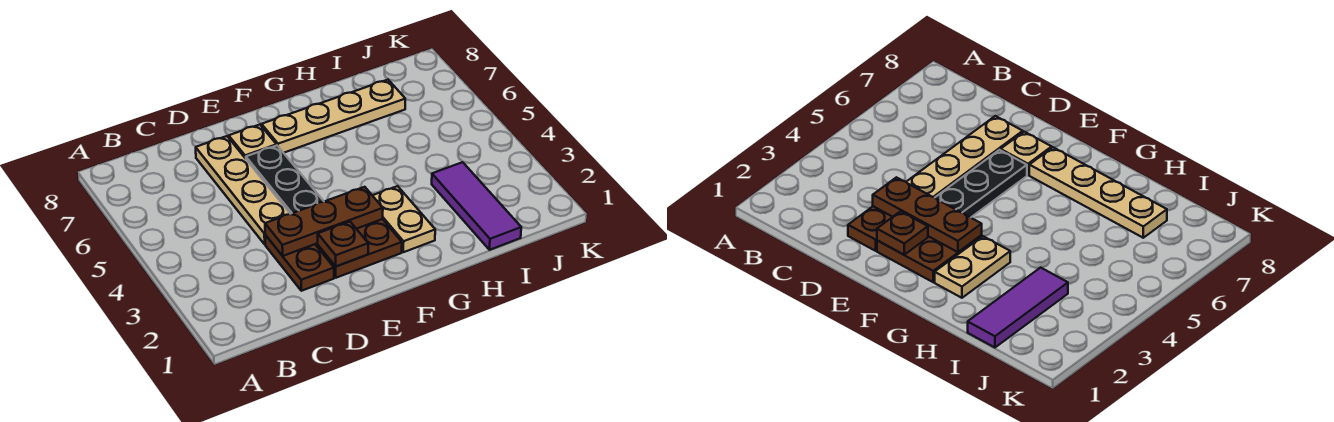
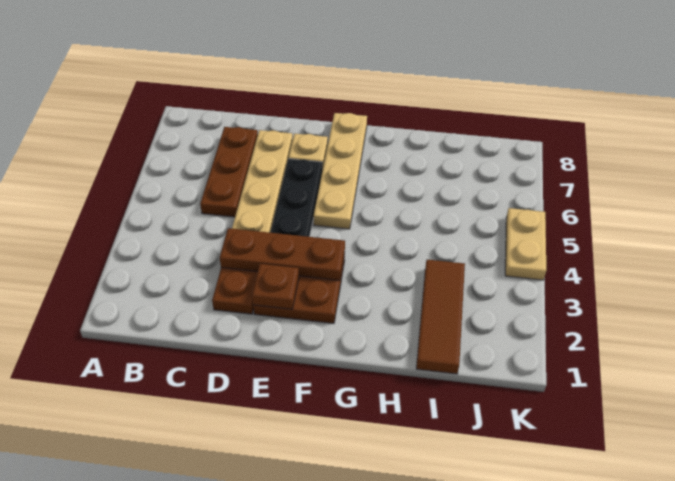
none -> brown 1x3 plate [200,127,258,217]
tan 1x4 plate [262,80,405,153] -> tan 1x4 plate turned to [314,113,367,229]
tan 1x2 plate [372,186,435,252] -> tan 1x2 plate moved to [505,208,546,280]
purple 1x3 tile [432,162,521,250] -> brown 1x3 tile [416,260,465,374]

